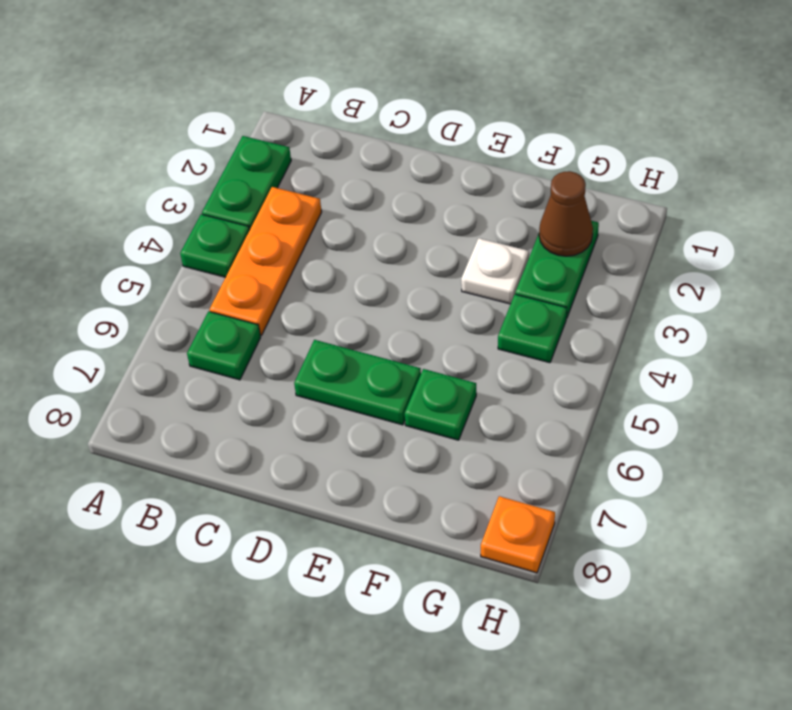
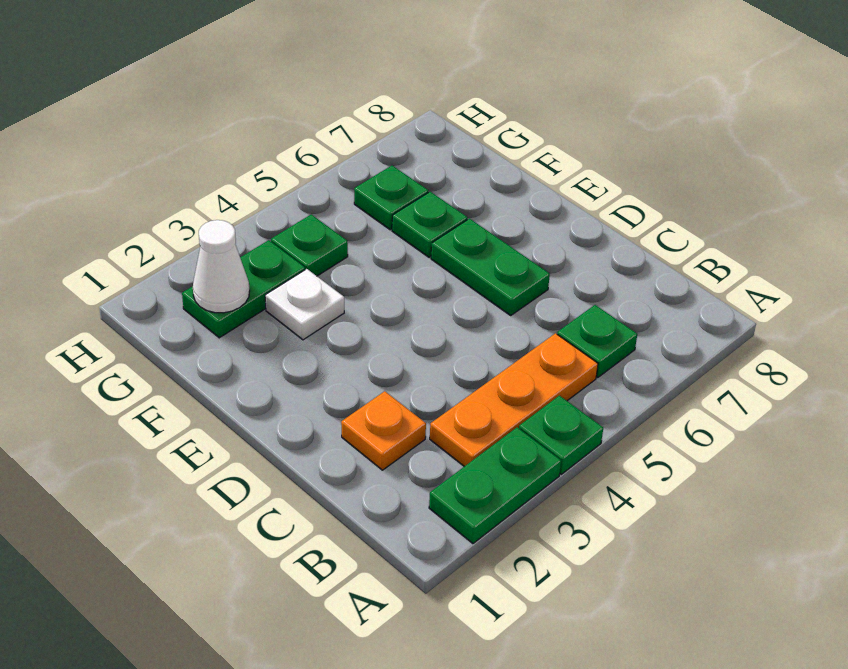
brown 1x1 cone [539,171,593,256] -> white 1x1 cone [193,220,250,313]
none -> green 1x1 plate [354,166,428,230]
orange 1x1 plate [481,496,555,573] -> orange 1x1 plate moved to [341,391,426,470]

